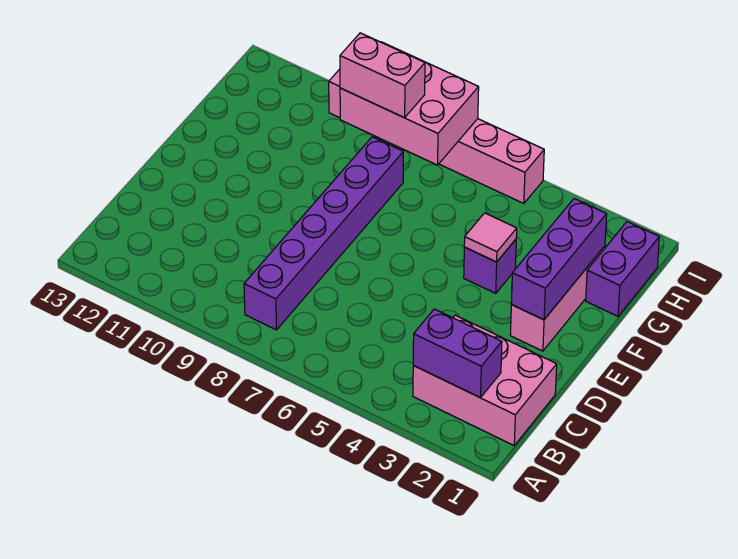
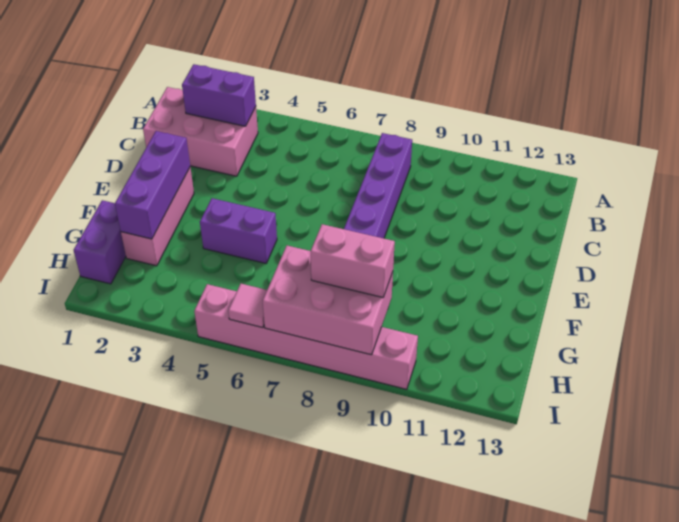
purple 1x1 brick [464,239,516,293] -> purple 1x2 brick [200,198,277,263]
pink 1x1 tile [464,213,517,262] -> pink 1x1 tile moved to [228,284,267,328]

